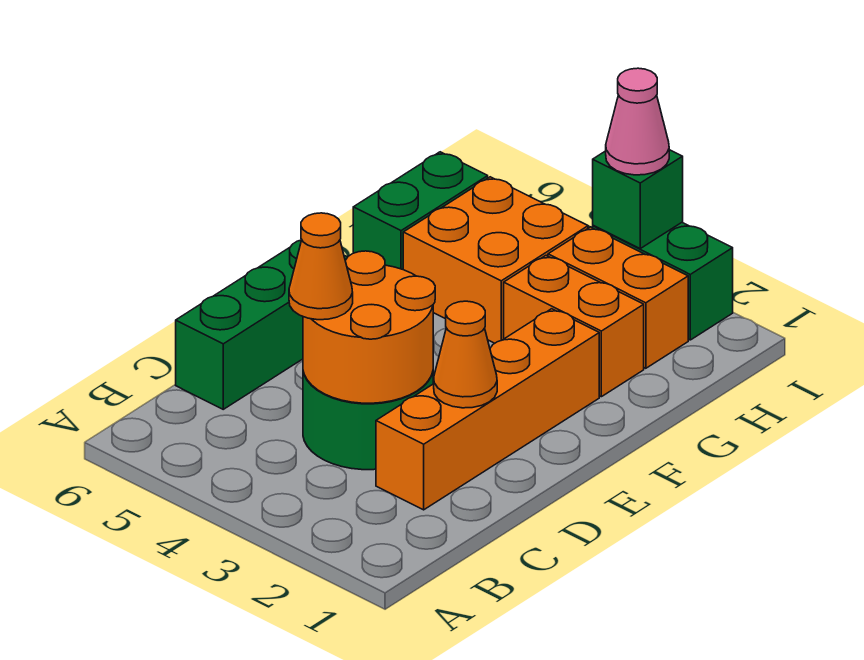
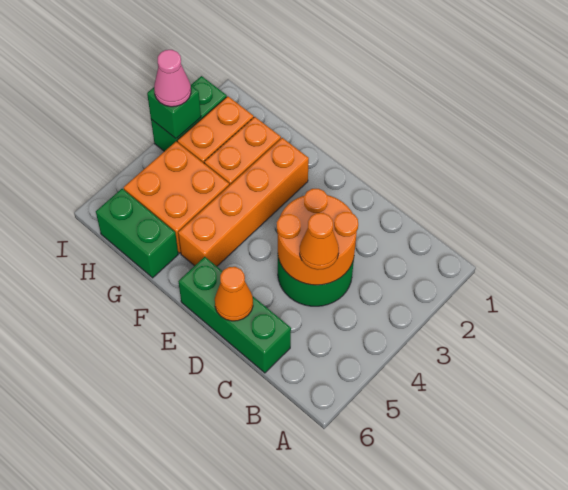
orange 1x4 brick [376,309,599,510] -> orange 1x4 brick turned to [178,138,309,266]
orange 1x1 cone [434,301,497,408] -> orange 1x1 cone moved to [215,267,253,321]

